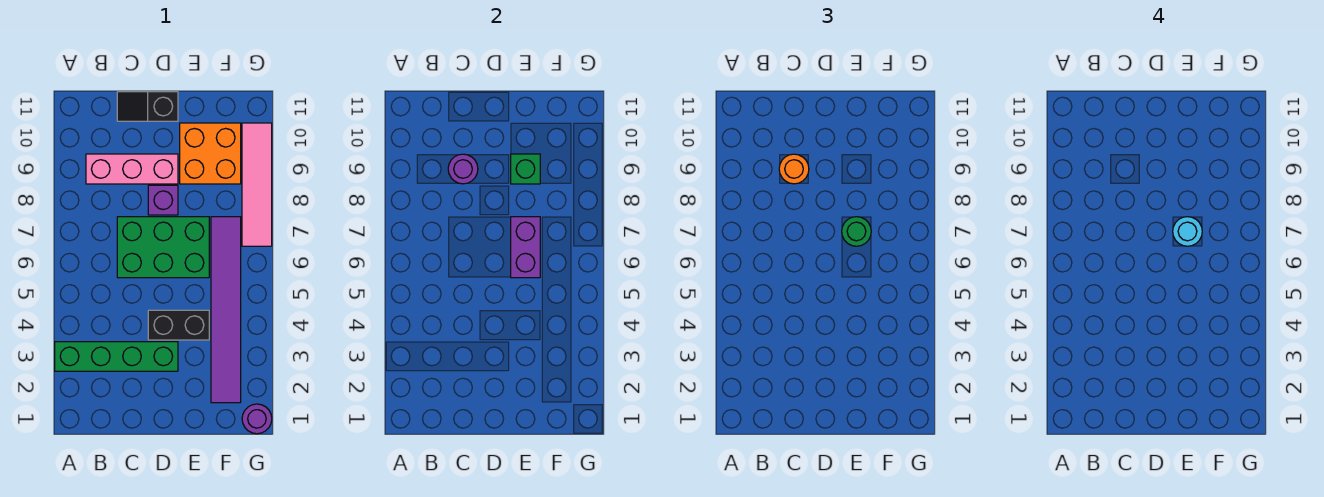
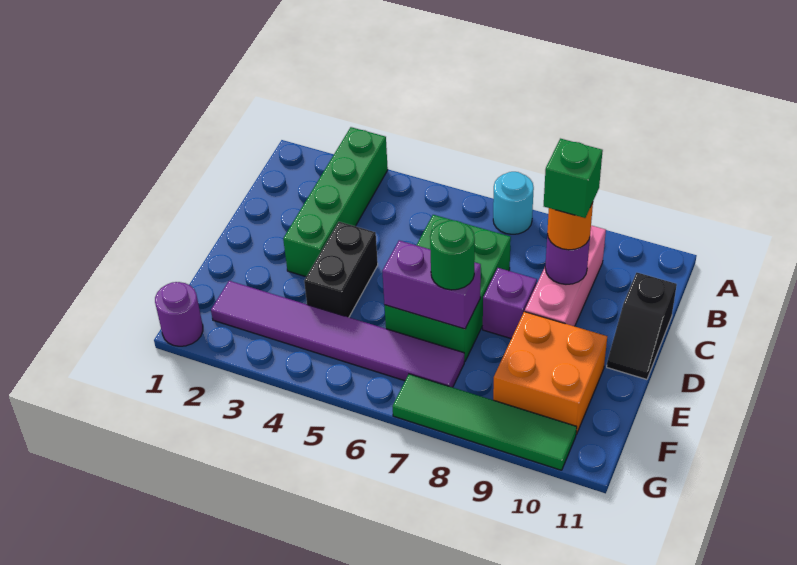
black 1x2 slope [117,92,178,121] -> black 1x2 slope turned to [607,273,677,380]
cyan 1x1 round brick [1173,217,1202,246] -> cyan 1x1 round brick moved to [493,172,534,234]
green 1x1 brick [511,154,540,184] -> green 1x1 brick moved to [544,139,603,218]
pink 1x4 tile [242,123,272,246] -> green 1x4 tile [392,374,577,470]

